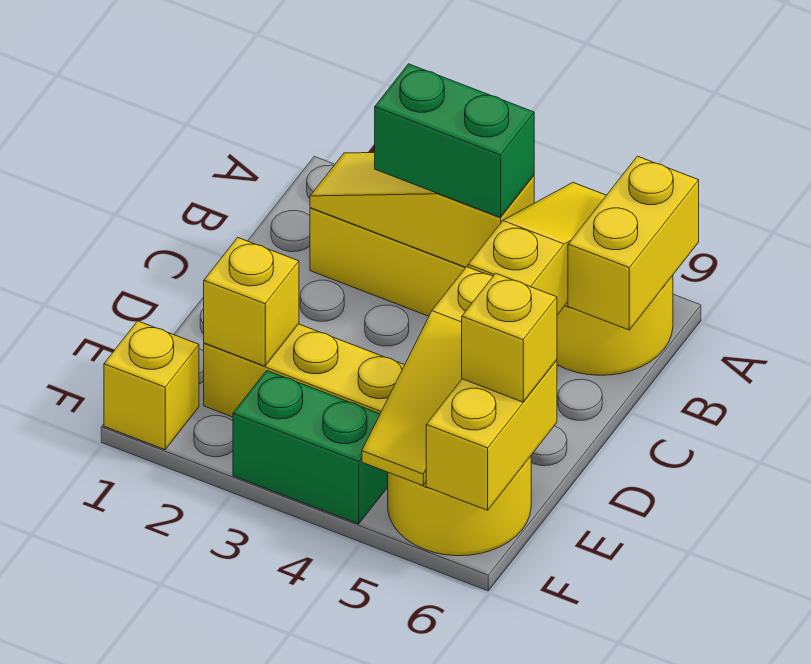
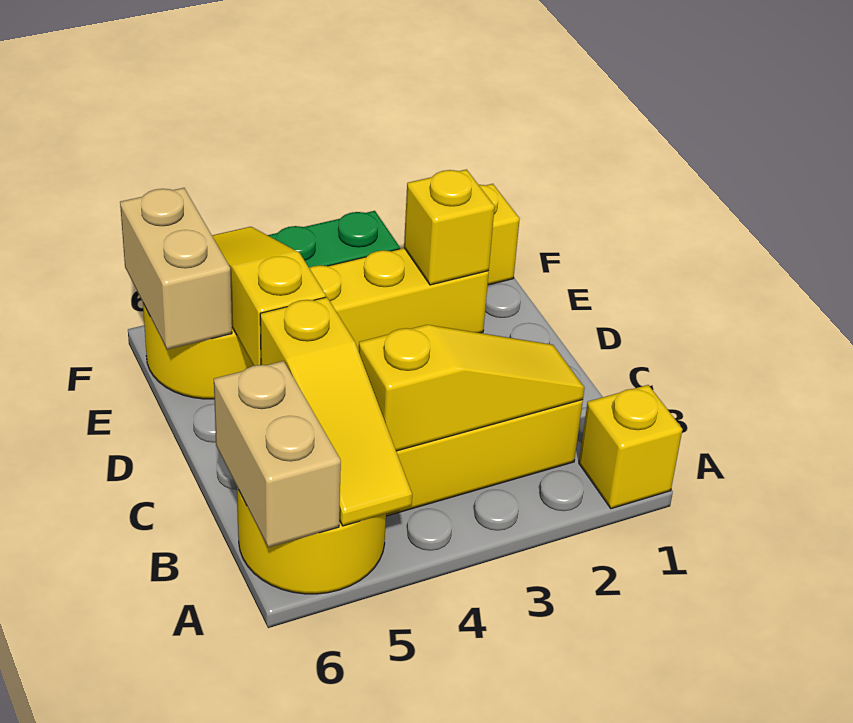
yellow 1x2 brick [568,156,699,330] -> tan 1x2 brick [214,361,341,547]
green 1x2 brick [375,64,534,217] -> none
yellow 1x2 brick [426,360,557,510] -> tan 1x2 brick [120,188,232,350]
yellow 1x1 brick [462,273,557,402] -> yellow 1x1 brick moved to [579,385,683,509]

